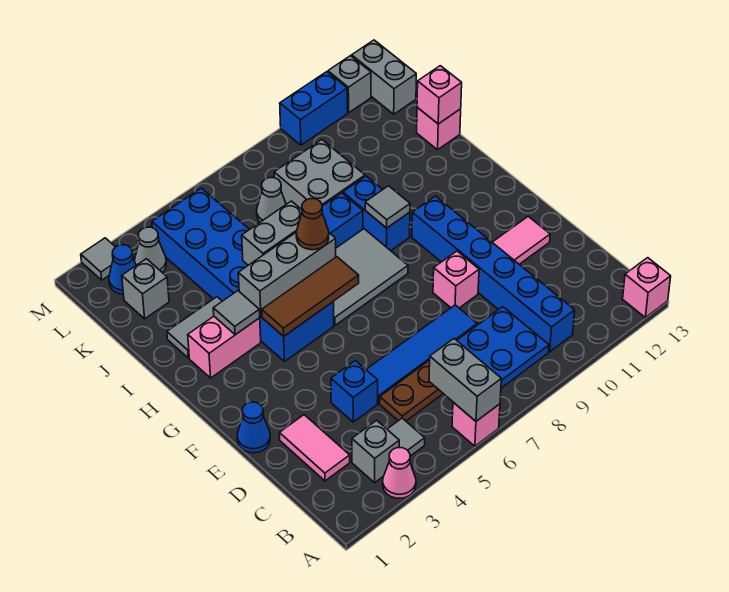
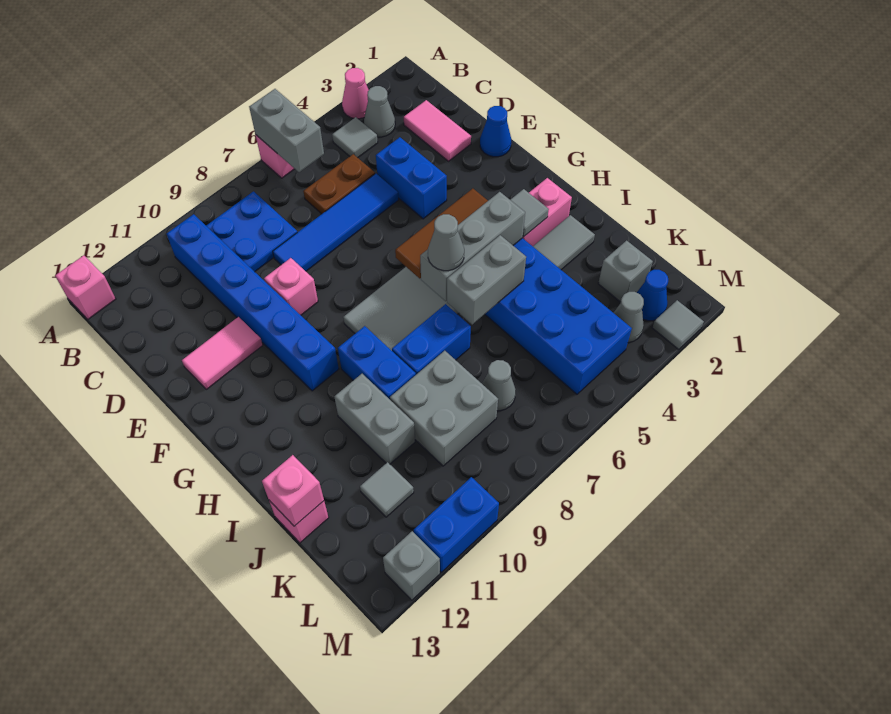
grey 1x1 brick [352,420,399,483] -> grey 1x1 cone [364,86,395,137]
blue 1x1 brick [331,361,378,422] -> blue 1x2 brick [376,137,447,219]
brown 1x1 cone [296,199,329,250] -> grey 1x1 cone [428,214,464,271]
grey 1x1 tile [365,186,410,228] -> grey 1x1 tile moved to [360,462,414,517]
grey 1x2 brick [352,40,416,114] -> grey 1x2 brick moved to [334,374,415,464]

